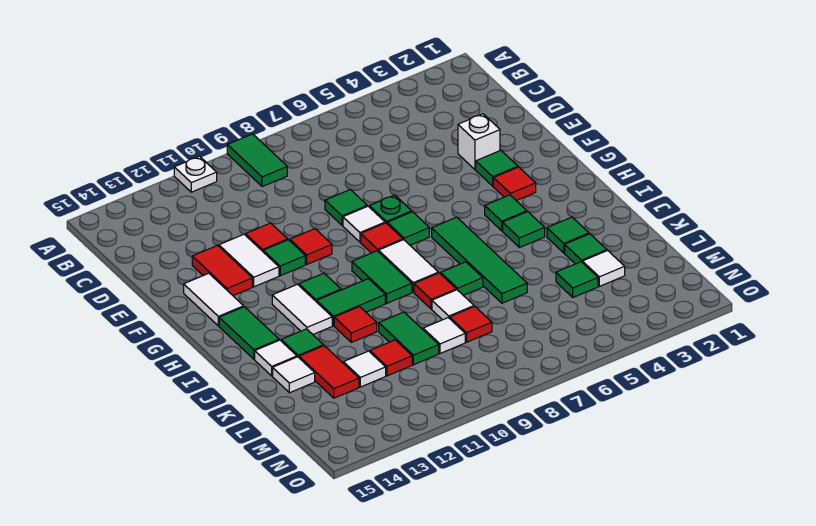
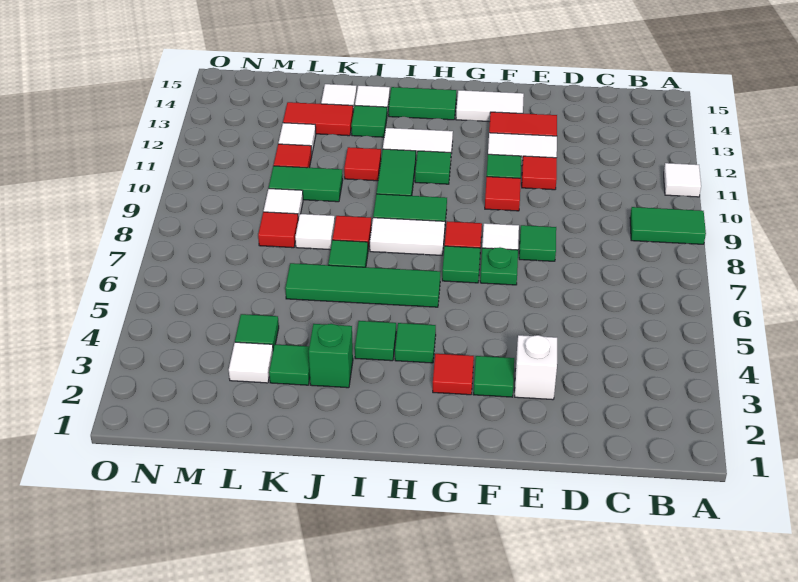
white 1x1 plate [174,156,217,192] -> white 1x1 tile [664,163,701,197]
green 1x1 tile [547,217,589,253] -> green 1x1 brick [309,324,353,388]

